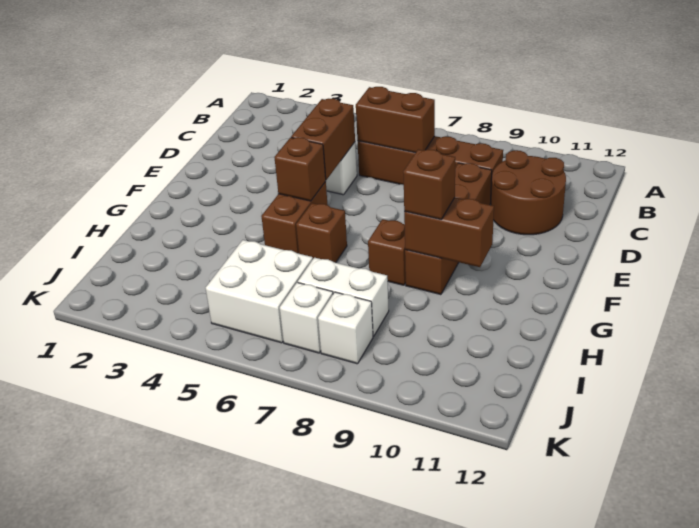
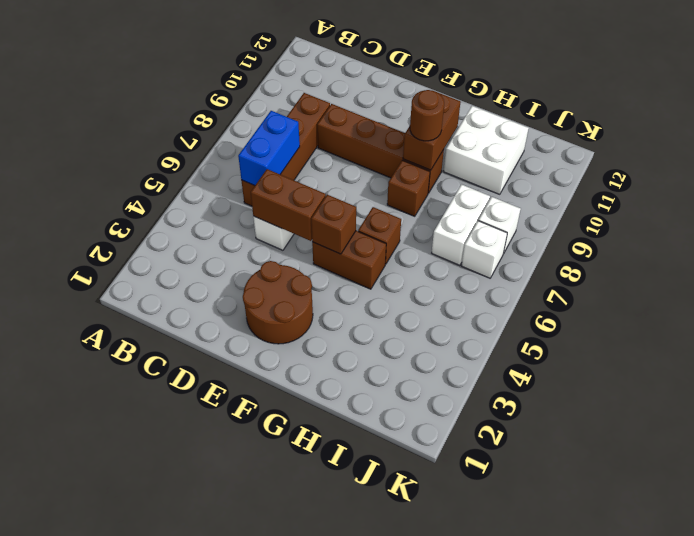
brown 1x2 brick [356,87,435,153] -> blue 1x2 brick [238,111,300,186]
brown 2x2 round brick [491,150,566,235] -> brown 2x2 round brick moved to [243,261,313,344]
brown 1x1 brick [403,149,455,219] -> brown 1x1 round brick [410,90,444,141]
white 2x2 brick [206,240,313,343] -> white 2x2 brick moved to [443,106,529,194]

